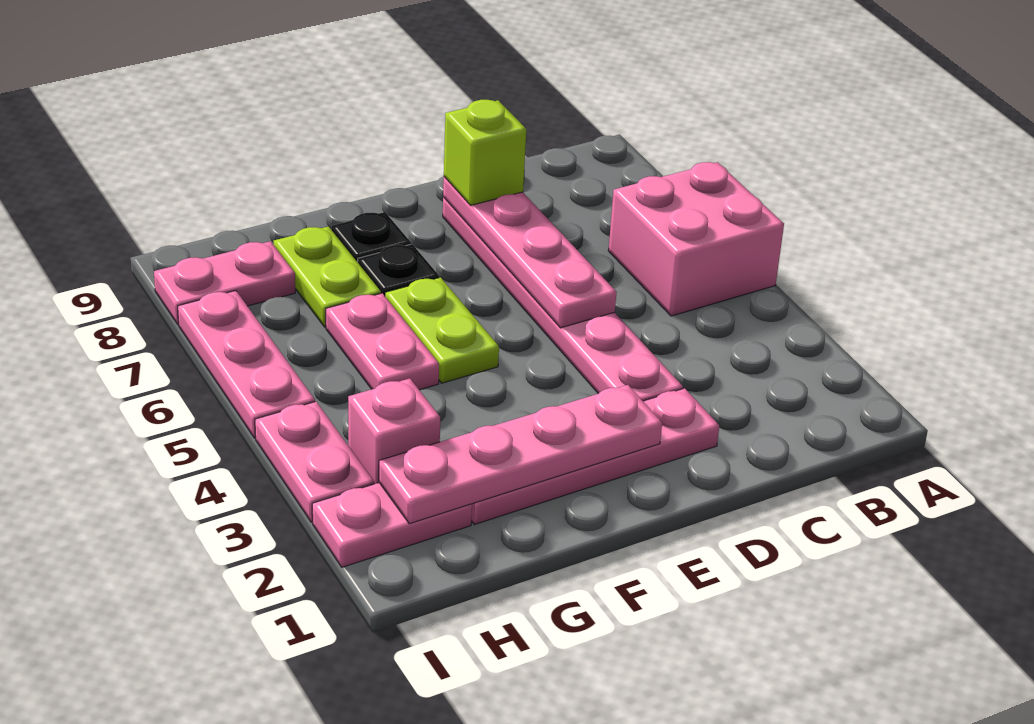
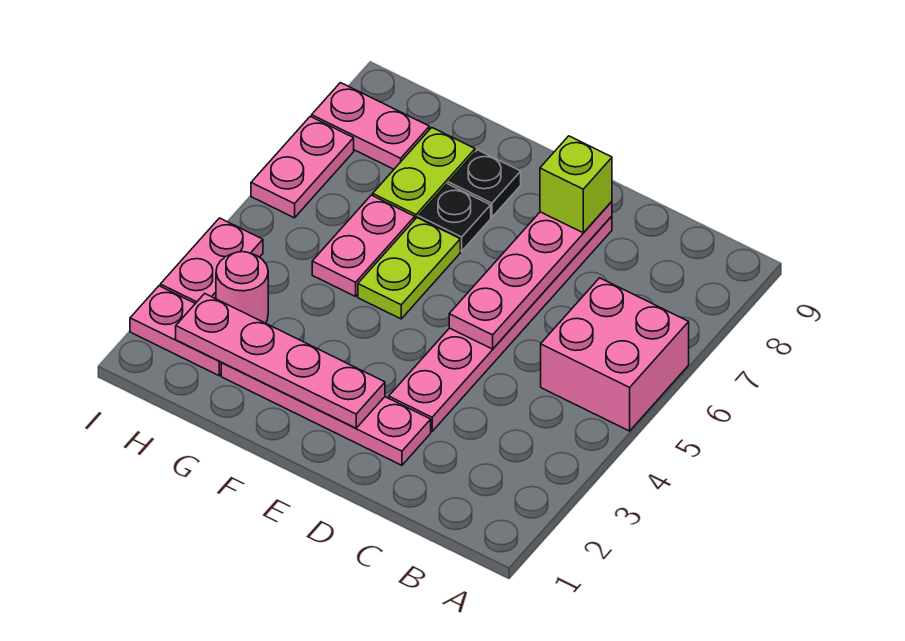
pink 1x1 brick [348,379,440,484] -> pink 1x1 round brick [216,252,268,323]
pink 1x3 plate [178,291,315,438] -> pink 1x2 plate [251,117,354,218]

